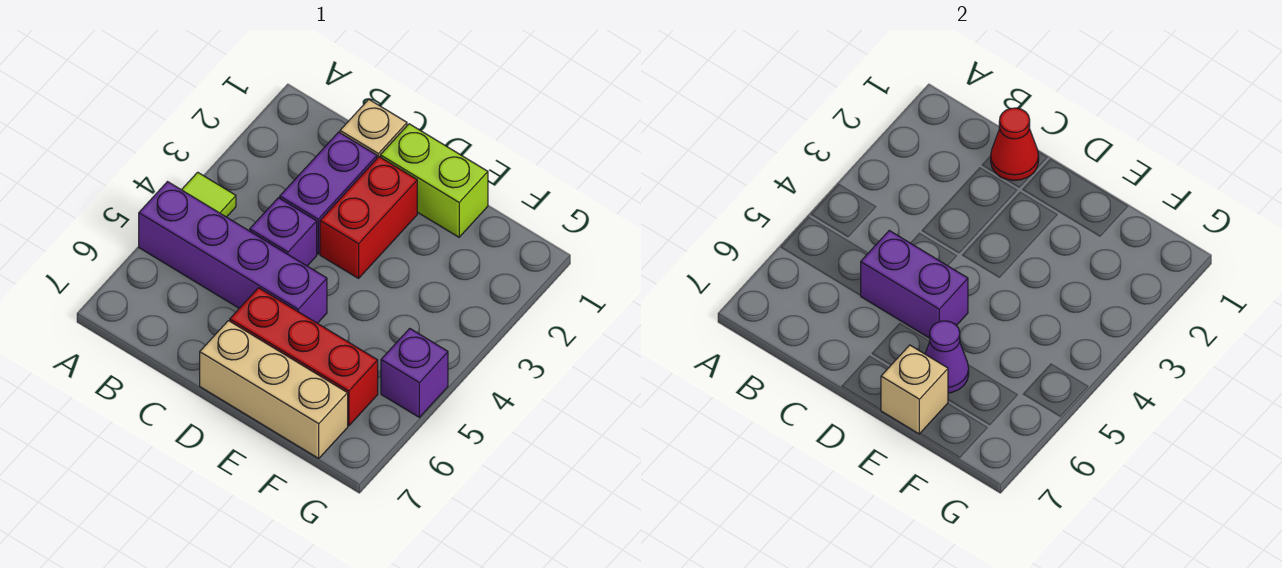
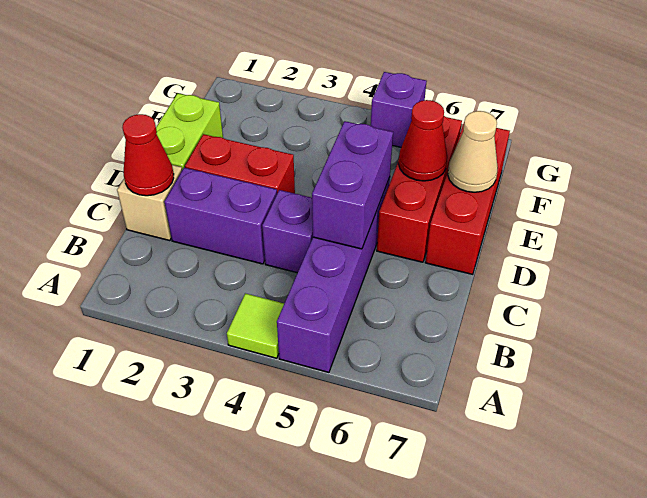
tan 1x3 brick [200,321,348,458] -> red 1x3 brick [425,124,510,274]
purple 1x1 cone [925,321,969,393] -> red 1x1 cone [398,100,447,181]
tan 1x1 brick [881,345,948,434] -> tan 1x1 cone [448,111,498,192]

